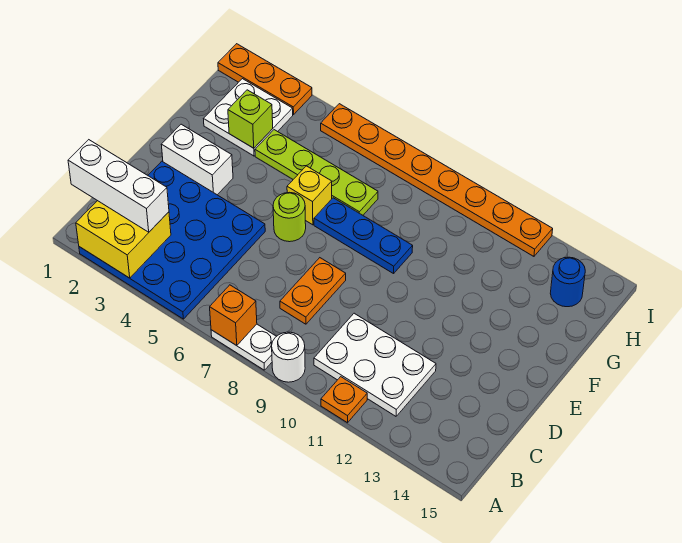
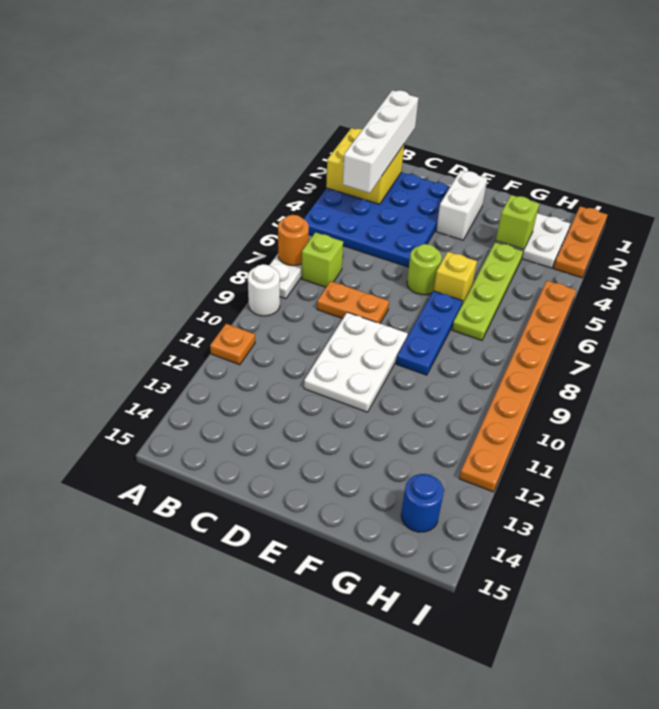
orange 1x1 brick [210,285,257,346] -> orange 1x1 round brick [278,215,309,266]
white 1x3 brick [68,140,169,232] -> white 1x4 brick [343,90,418,193]
none -> lime 1x1 brick [302,232,343,287]
white 2x3 plate [314,313,436,416] -> white 2x3 plate moved to [304,312,408,412]

